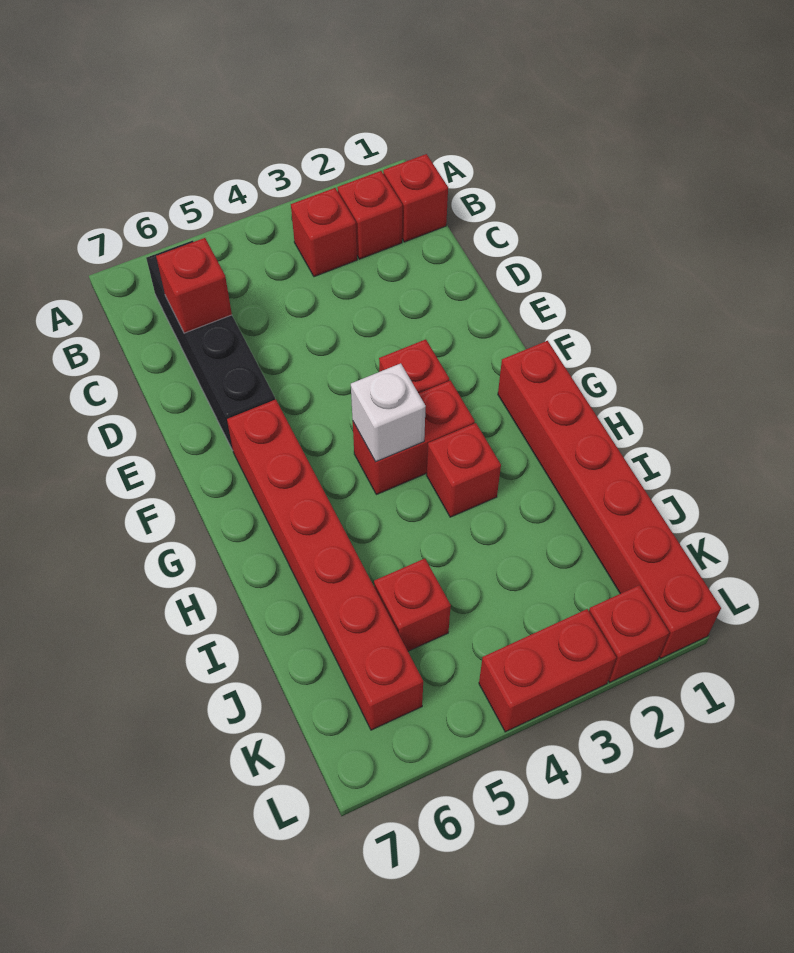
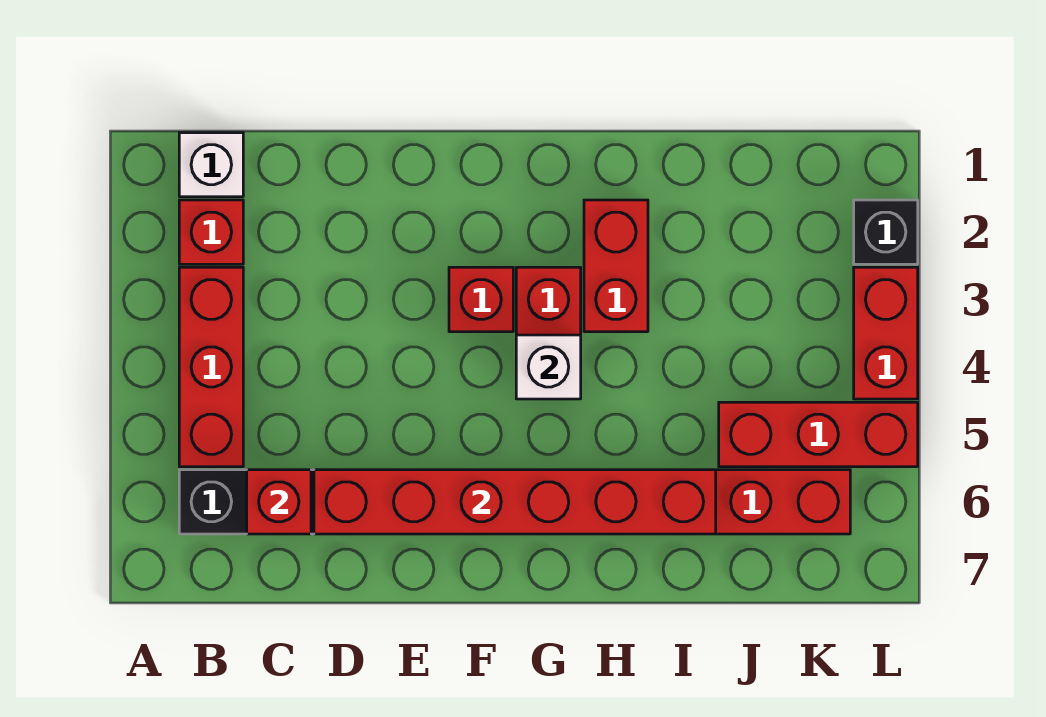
red 1x1 brick [383,154,448,242] -> white 1x1 brick [179,133,243,197]
red 1x1 brick [291,188,357,277] -> red 1x3 brick [179,267,243,467]
red 1x6 brick [498,341,721,658] -> red 1x6 brick moved to [314,470,716,534]
red 1x1 brick [427,423,501,517] -> red 1x2 brick [584,200,648,332]
red 1x1 brick [374,559,451,651] -> red 1x3 brick [719,402,918,467]
red 1x1 brick [589,585,669,682] -> black 1x1 brick [854,200,918,264]

